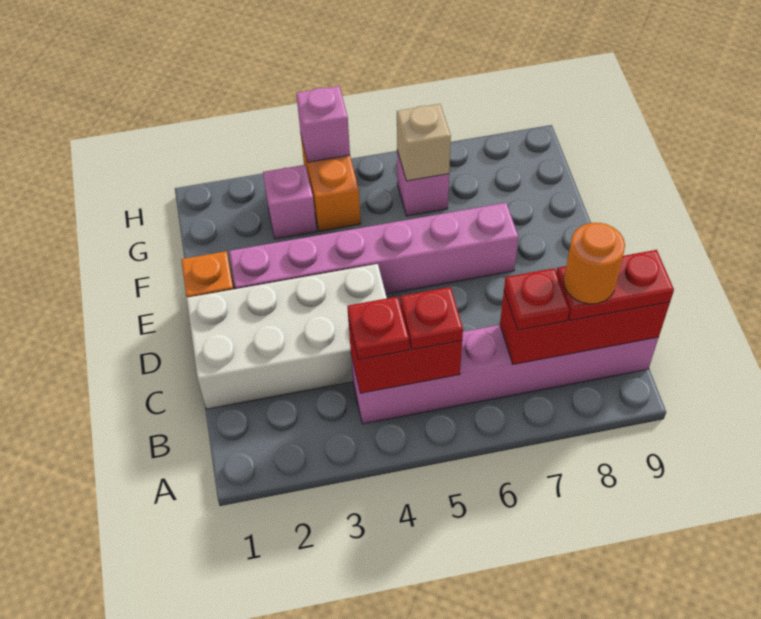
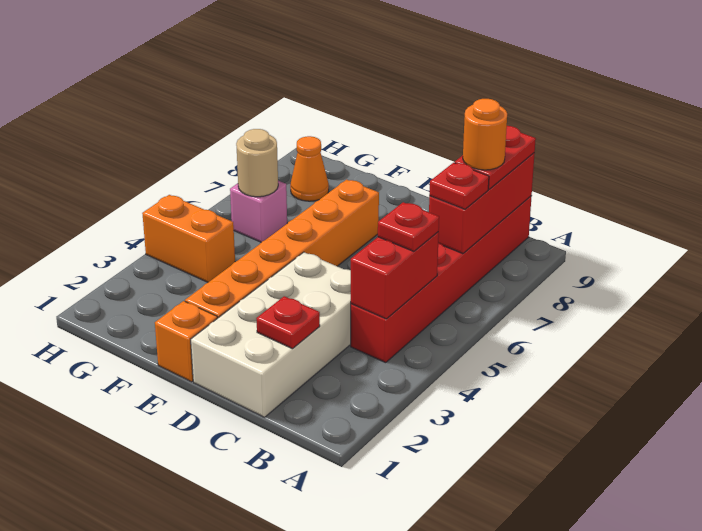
pink 1x6 brick [351,325,659,424] -> red 1x6 brick [351,196,532,363]
red 1x1 plate [347,297,409,360] -> red 1x1 plate moved to [256,296,320,349]
pink 1x6 brick [229,203,518,294] -> orange 1x6 brick [185,180,379,318]
pink 1x1 brick [263,165,317,239] -> none
tan 1x1 brick [397,104,451,181] -> tan 1x1 round brick [236,129,278,197]
none -> orange 1x1 cone [290,136,329,201]
pink 1x1 brick [296,86,350,162] -> none

